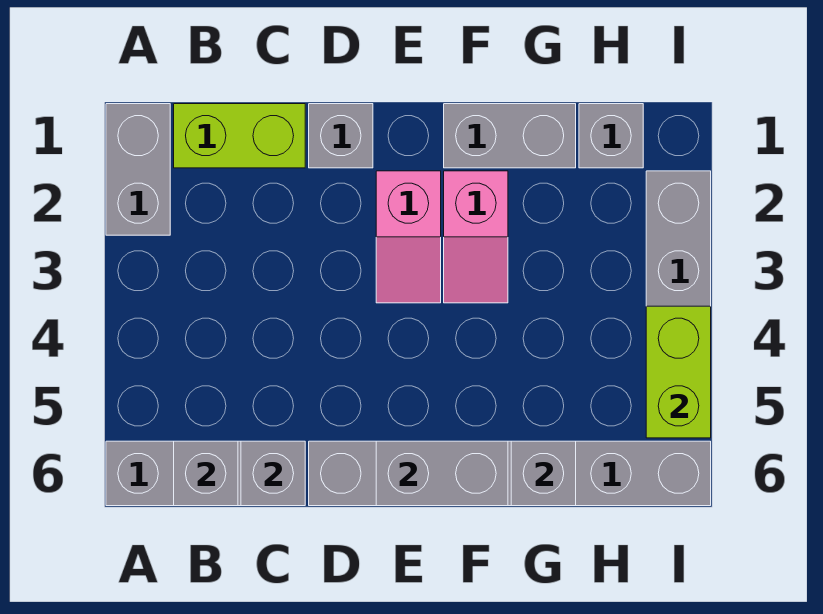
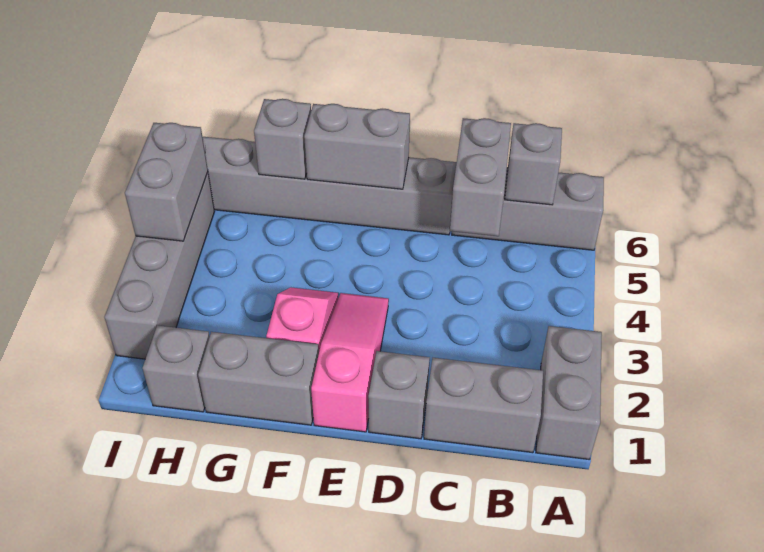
lime 1x2 brick [174,104,305,168] -> grey 1x2 brick [424,358,543,453]
grey 1x1 brick [241,441,305,506] -> grey 1x2 brick [450,118,511,236]
pink 1x2 slope [376,171,441,303] -> pink 1x3 slope [311,293,389,432]
lime 1x2 brick [646,306,711,438] -> grey 1x2 brick [125,123,208,241]

